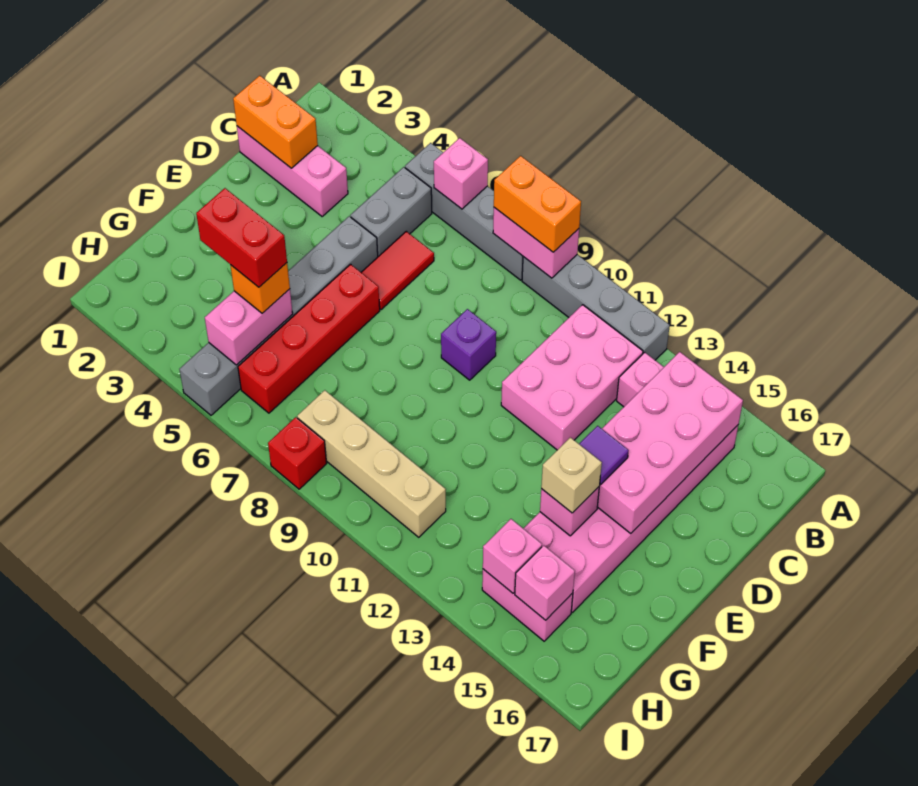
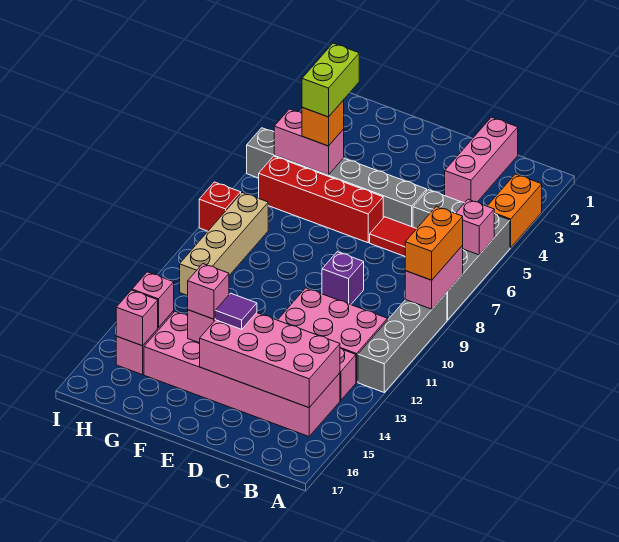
orange 1x2 brick [233,76,318,168] -> orange 1x2 brick moved to [487,174,542,248]
tan 1x1 brick [541,437,602,513] -> pink 1x1 brick [188,264,229,319]
red 1x2 brick [196,188,287,287] -> lime 1x2 brick [302,43,359,117]

